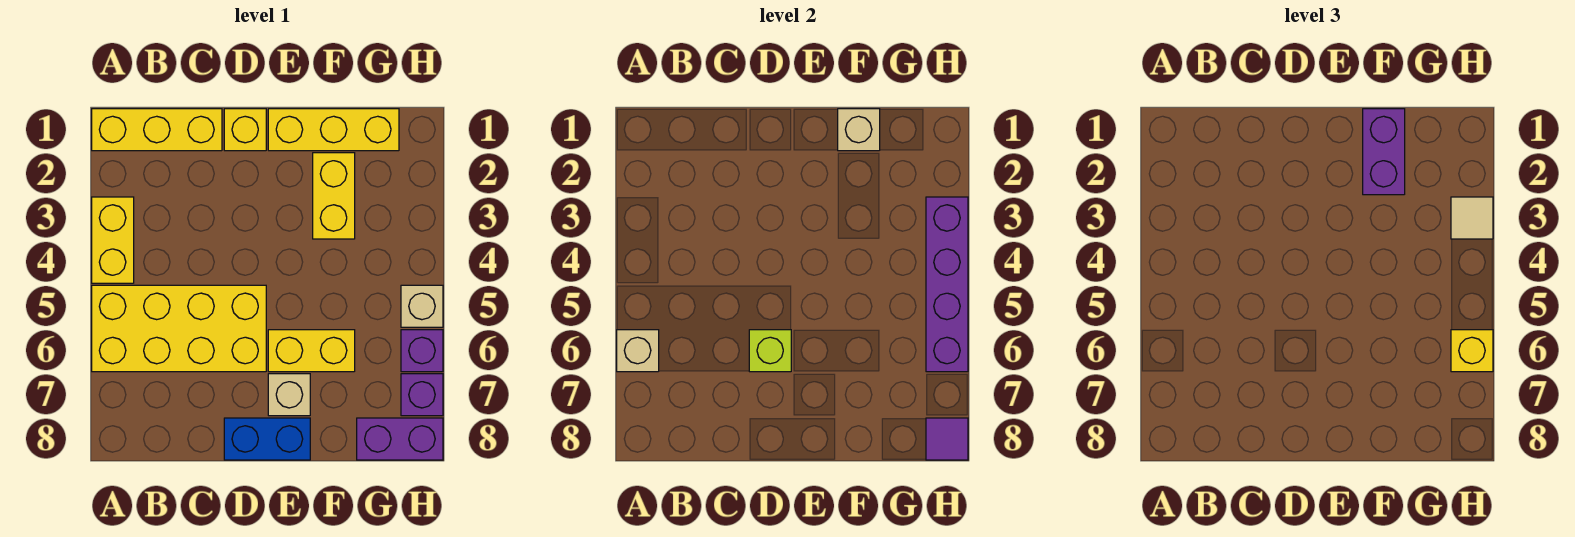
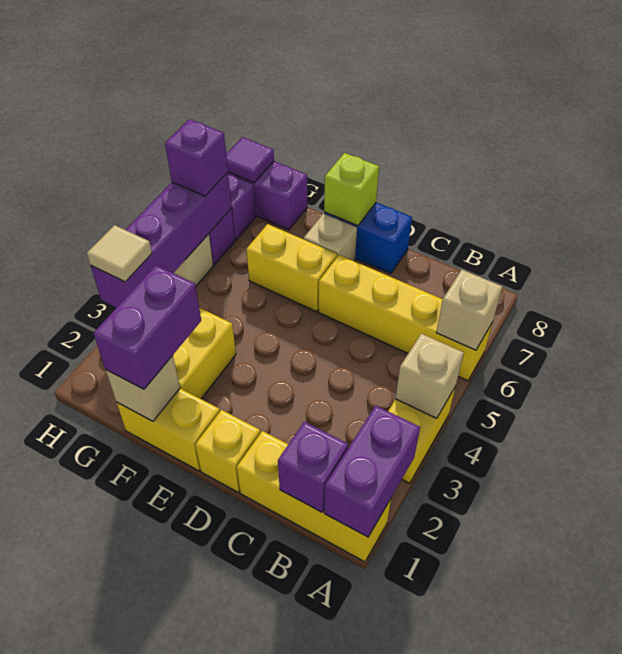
none -> purple 1x2 brick [324,406,420,537]
none -> tan 1x1 brick [395,334,464,418]
yellow 2x4 brick [92,285,266,372] -> yellow 1x4 brick [319,255,493,381]
none -> purple 1x1 brick [278,422,348,512]
lime 1x1 brick [749,330,791,372] -> lime 1x1 brick moved to [324,153,379,226]
yellow 1x3 brick [268,109,399,151] -> yellow 1x2 brick [116,388,220,471]
yellow 1x1 brick [1451,330,1493,372] -> purple 1x1 brick [165,119,228,196]

